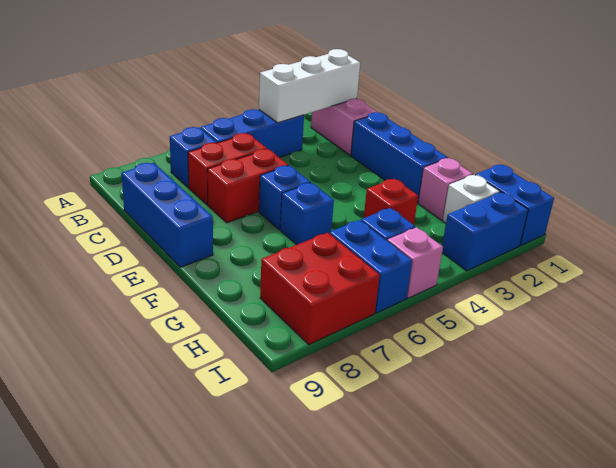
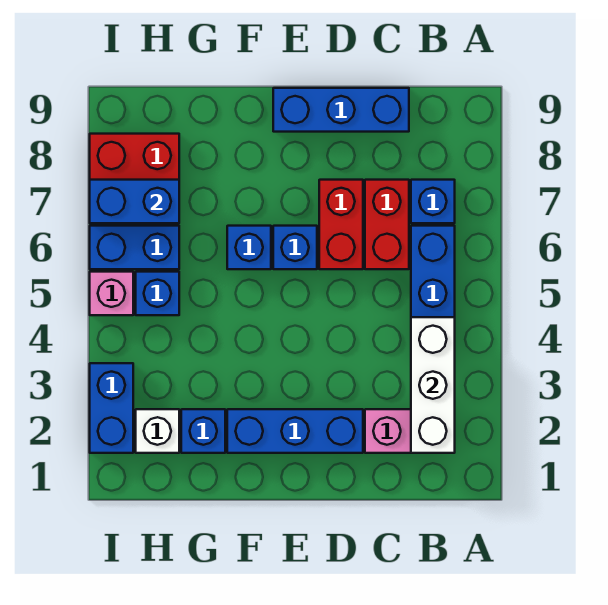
pink 1x1 brick [418,158,473,220] -> blue 1x1 brick [181,409,225,453]
red 1x1 brick [364,179,418,225] -> none
blue 1x2 brick [476,165,554,246] -> blue 1x2 brick moved to [90,180,179,223]

